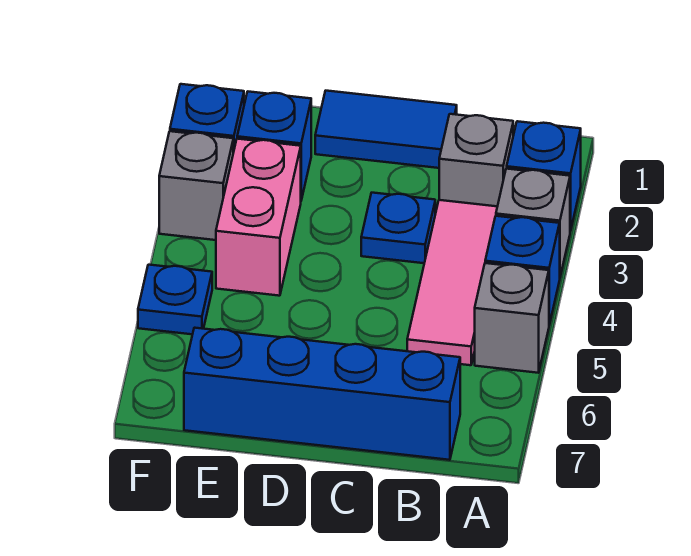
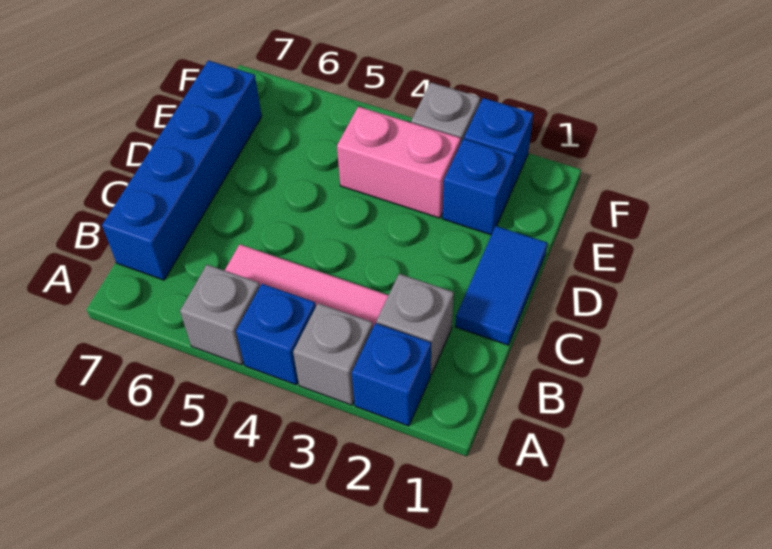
blue 1x1 plate [361,193,435,263] -> none
blue 1x1 plate [138,265,212,334] -> none

